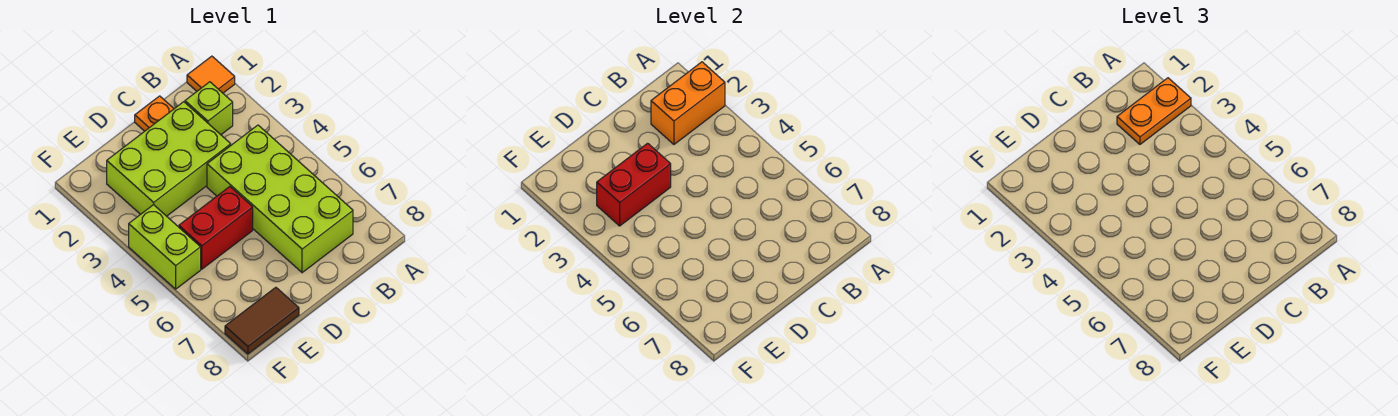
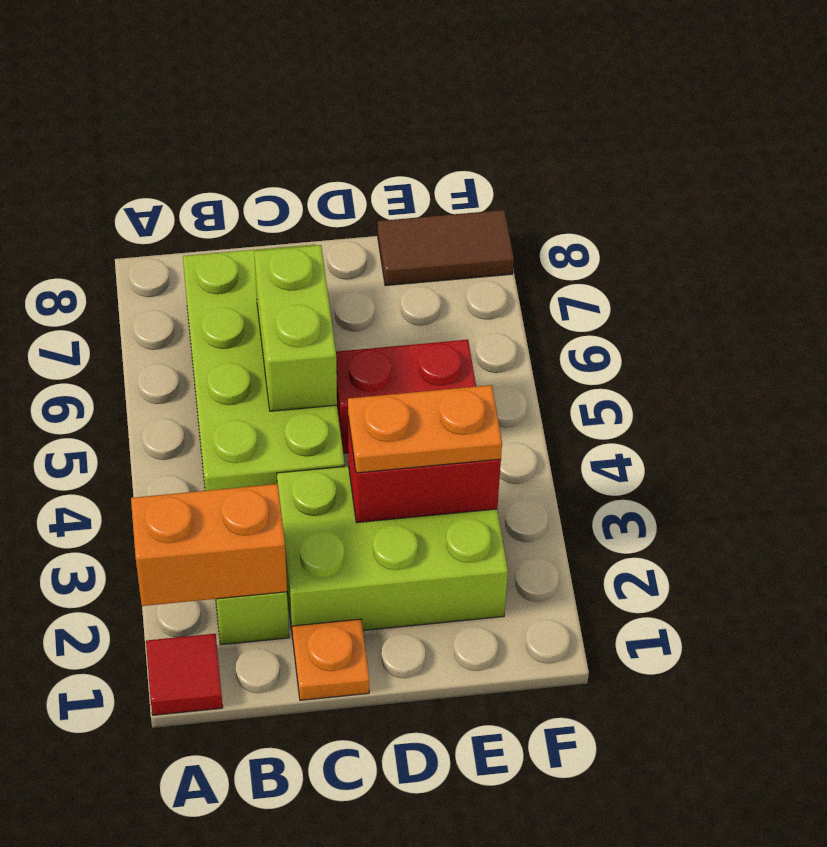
orange 1x1 tile [187,56,235,93] -> red 1x1 tile [146,634,223,715]
orange 1x2 plate [1117,78,1191,144] -> orange 1x2 plate moved to [348,385,502,473]
lime 1x2 brick [129,205,201,289] -> lime 1x2 brick moved to [254,245,337,411]

